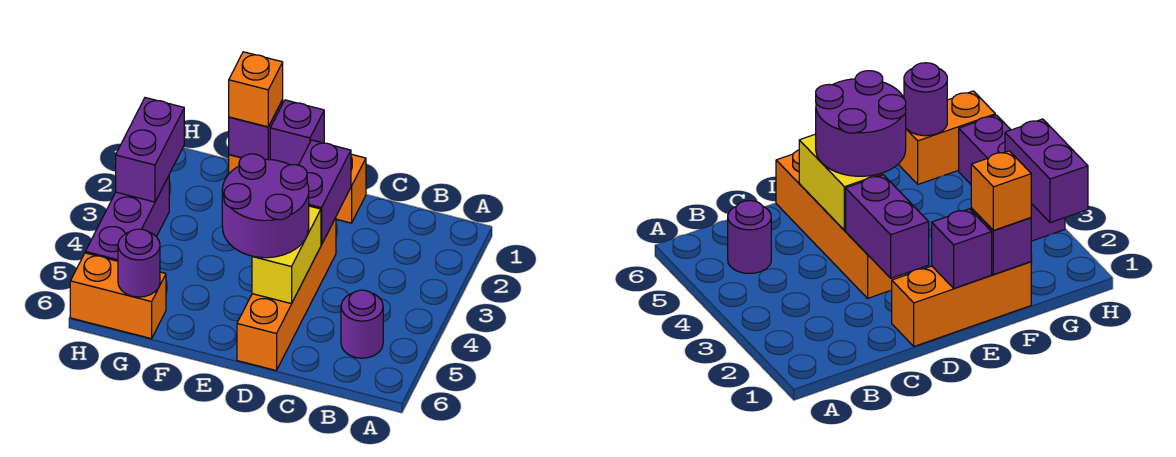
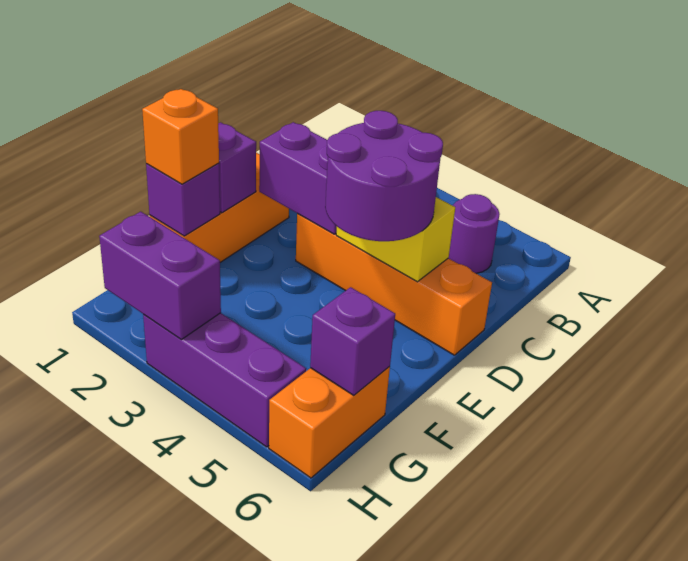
purple 1x1 round brick [118,229,160,297] -> purple 1x1 brick [310,287,395,395]

